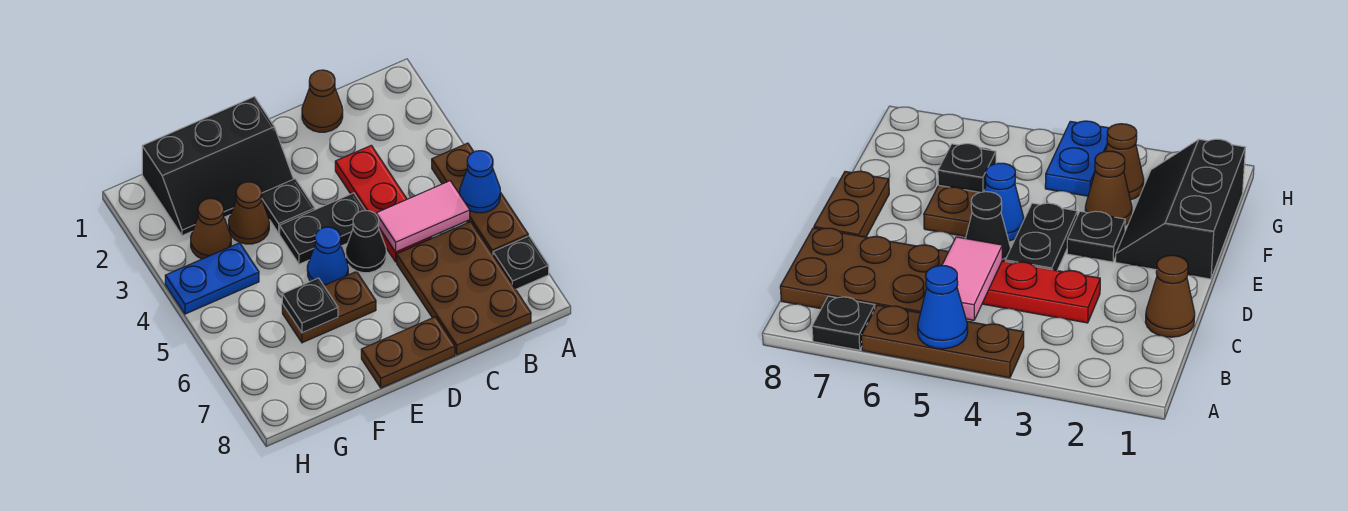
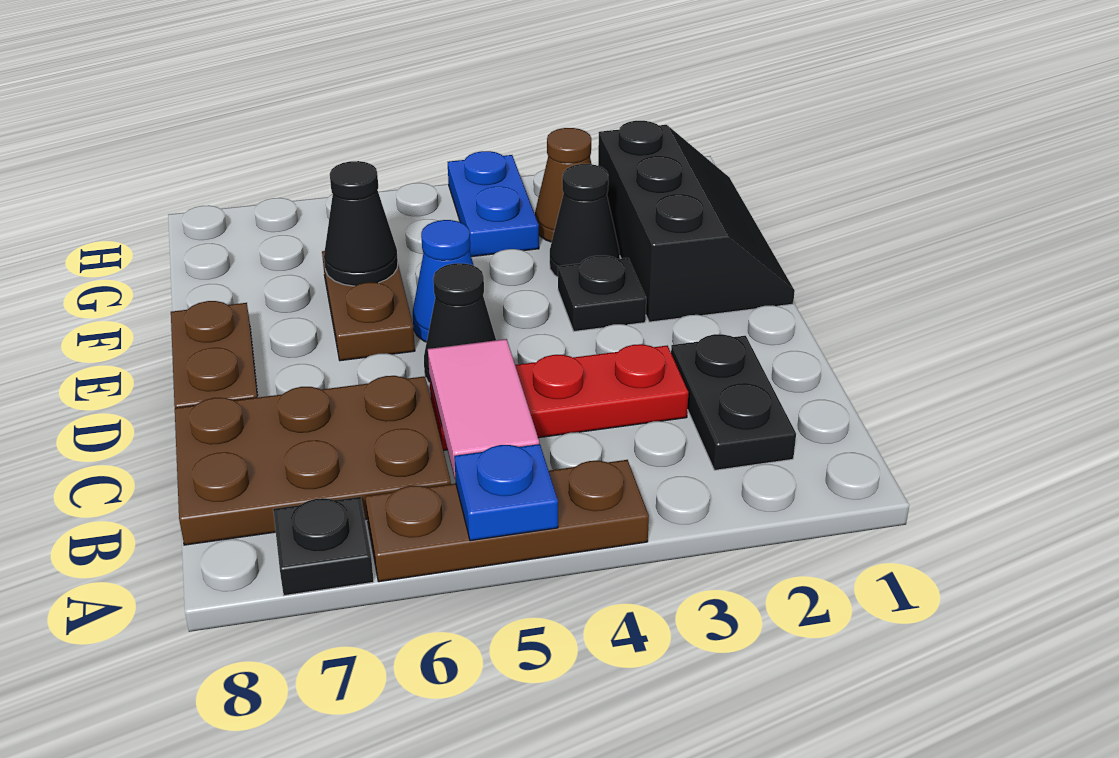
blue 1x1 cone [460,151,500,213] -> blue 1x1 plate [454,444,558,541]
brown 1x1 cone [302,70,343,132] -> none
black 1x2 plate [280,193,366,264] -> black 1x2 plate moved to [671,334,796,470]
black 2x3 slope [142,97,293,236] -> black 2x3 slope turned to [598,121,795,322]
brown 1x1 cone [229,182,269,244] -> black 1x1 cone [550,164,620,277]
black 1x1 plate [282,278,338,333] -> black 1x1 cone [324,161,398,286]

